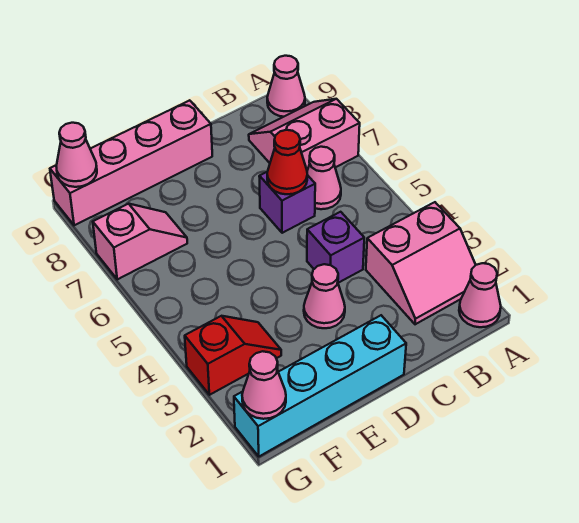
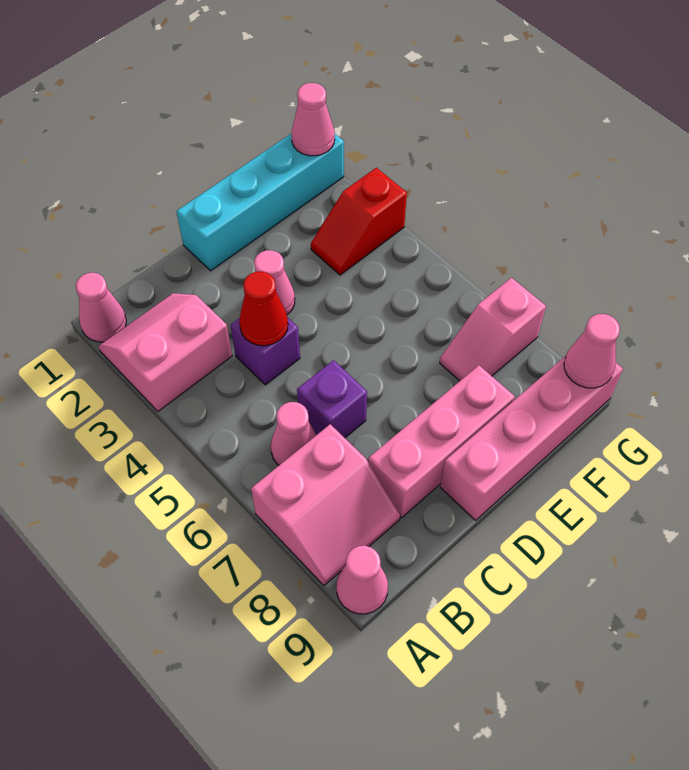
red 1x1 cone [267,130,307,194] -> red 1x1 cone moved to [239,271,288,346]
none -> pink 1x3 brick [368,365,515,518]

